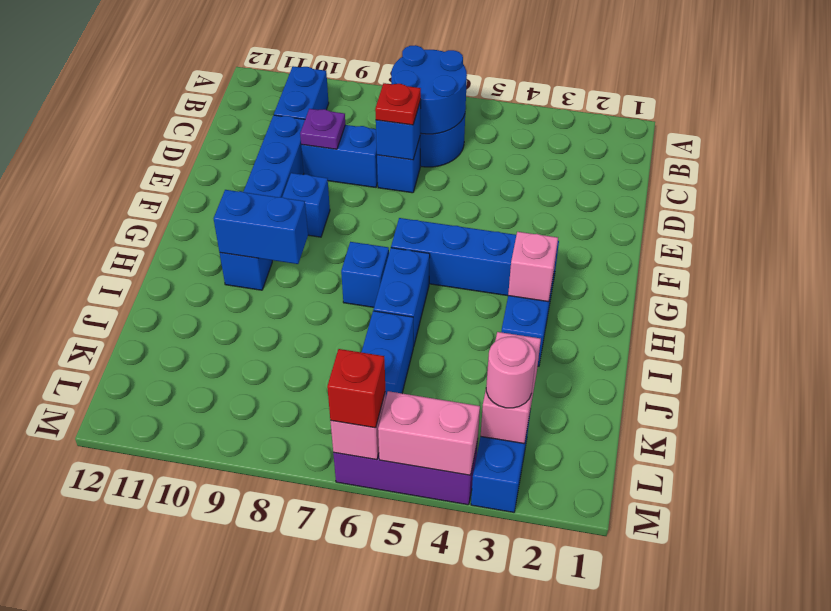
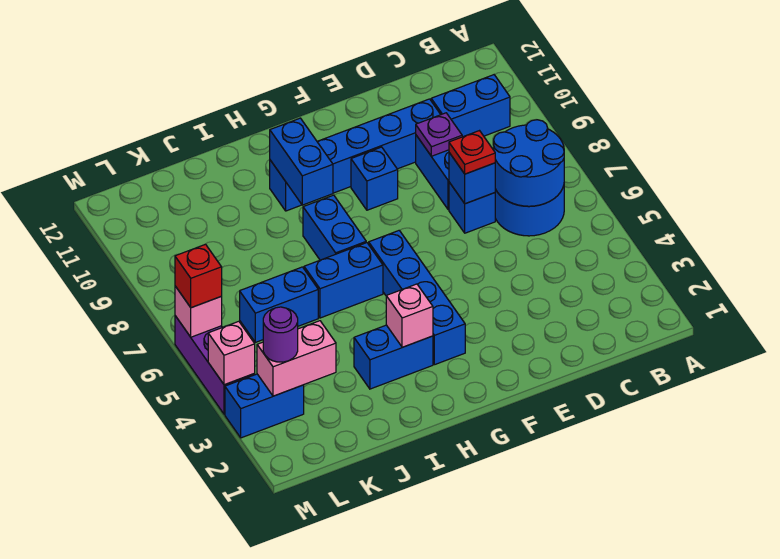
blue 1x1 brick [341,242,389,307] -> blue 1x2 brick [303,195,366,260]
pink 1x1 round brick [486,337,536,408] -> purple 1x1 round brick [263,307,298,362]
pink 1x2 brick [378,391,480,475] -> pink 1x1 brick [208,321,255,385]

